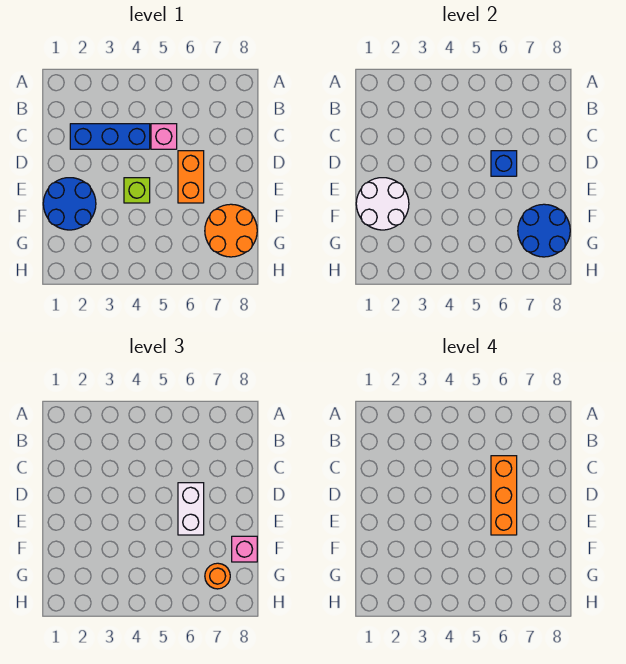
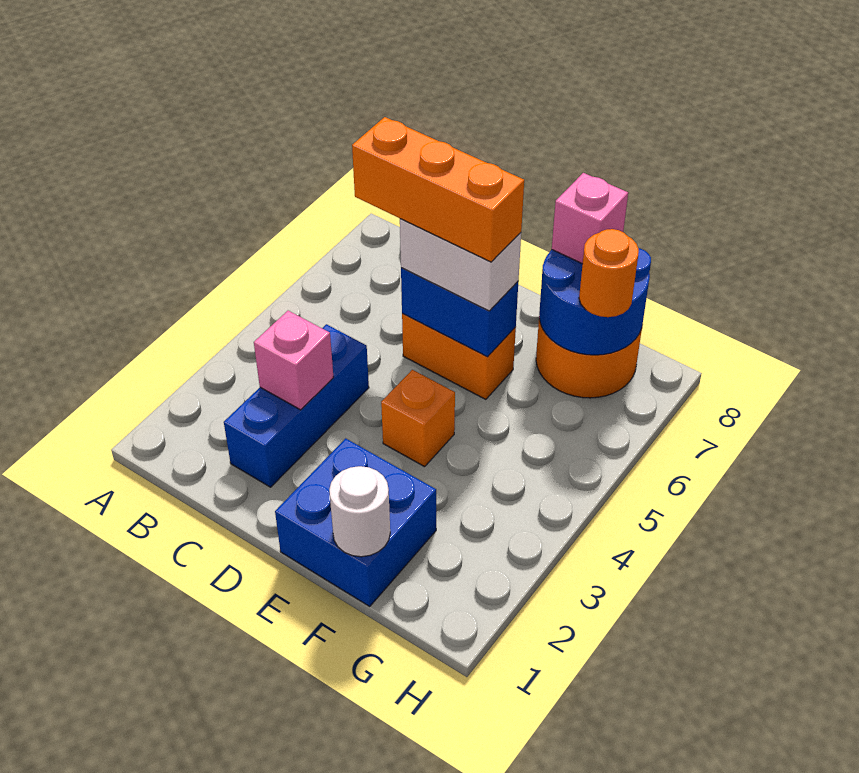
pink 1x1 brick [151,124,177,149] -> pink 1x1 brick moved to [254,311,333,410]
blue 1x1 brick [491,151,517,176] -> blue 1x2 brick [401,268,518,357]
blue 2x2 round brick [43,178,96,230] -> blue 2x2 brick [275,438,436,606]
white 2x2 round brick [356,178,409,230] -> white 1x1 round brick [329,466,390,557]
lime 1x1 brick [124,178,150,203] -> orange 1x1 brick [381,370,455,467]

